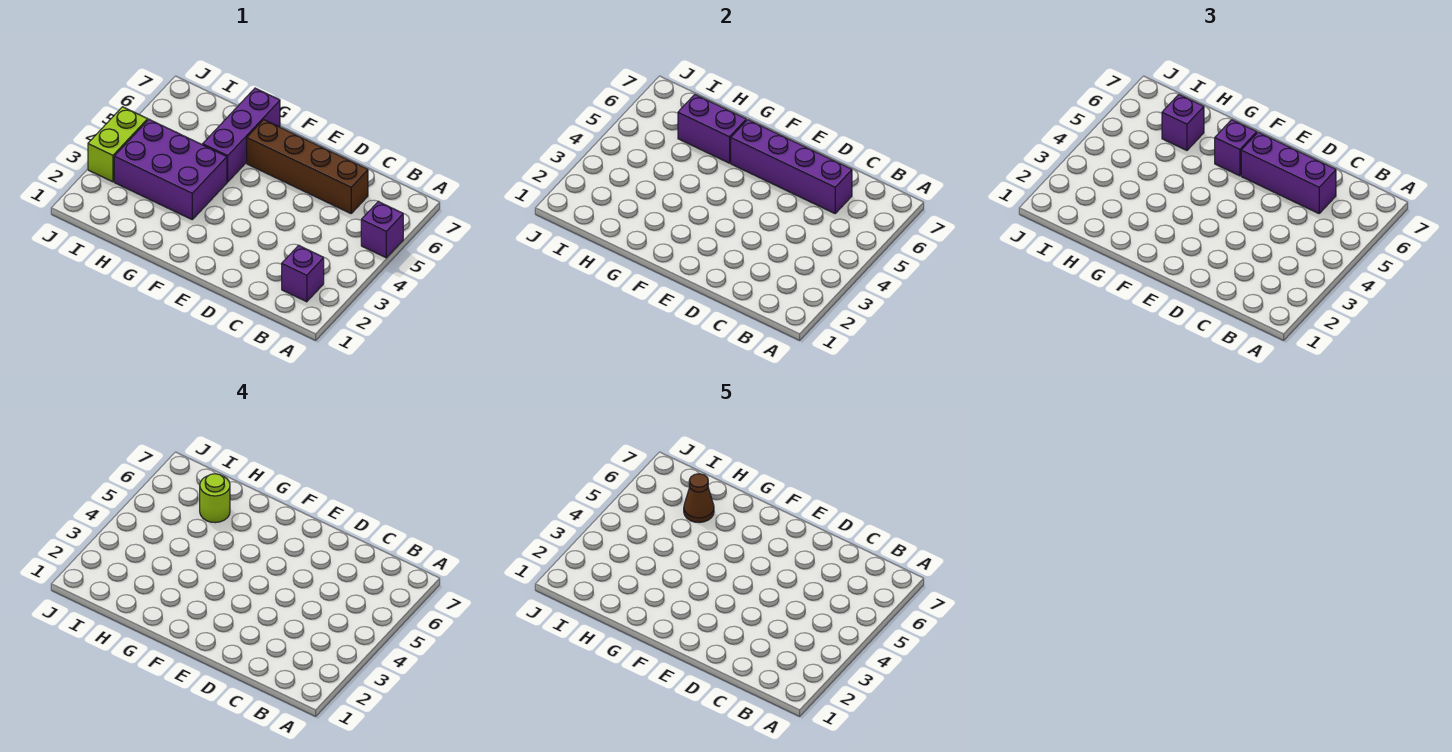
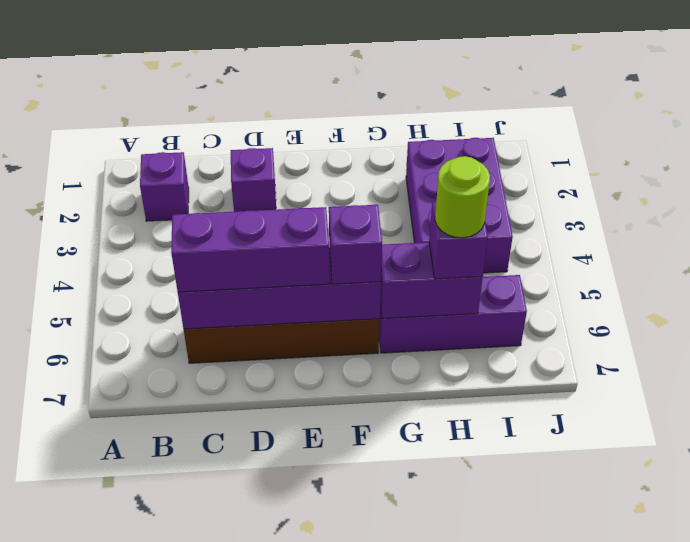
purple 1x1 brick [361,201,403,258] -> purple 1x1 brick moved to [231,148,276,212]
purple 2x3 brick [114,119,227,219] -> purple 2x3 brick turned to [406,138,513,273]
purple 1x3 brick [203,88,280,182] -> purple 1x3 brick turned to [379,275,527,353]
brown 1x1 cone [684,474,714,523] -> none
lime 1x2 brick [88,107,148,182] -> none

